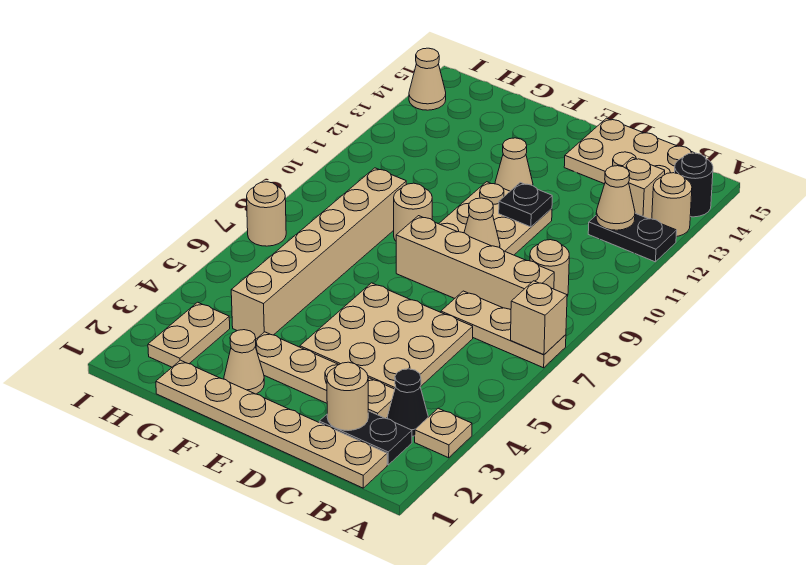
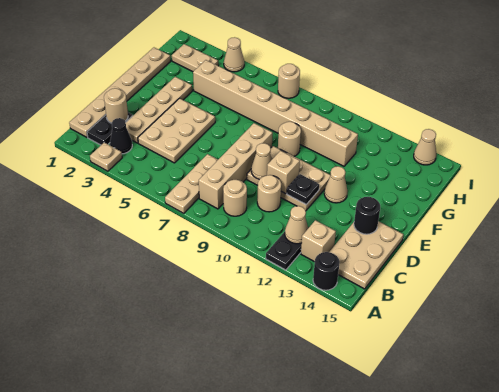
tan 1x1 brick [511,281,567,355] -> tan 1x1 brick moved to [267,151,300,194]
tan 1x1 round brick [652,173,692,237] -> tan 1x1 round brick moved to [257,175,281,212]
tan 3x3 plate [300,283,473,389] -> tan 2x3 plate [138,98,215,163]
none -> black 1x1 round brick [354,197,380,234]
tan 1x1 cone [224,330,264,394] -> tan 1x1 cone moved to [224,37,244,72]
tan 1x6 brick [231,168,406,339] -> tan 1x8 brick [193,60,358,166]

